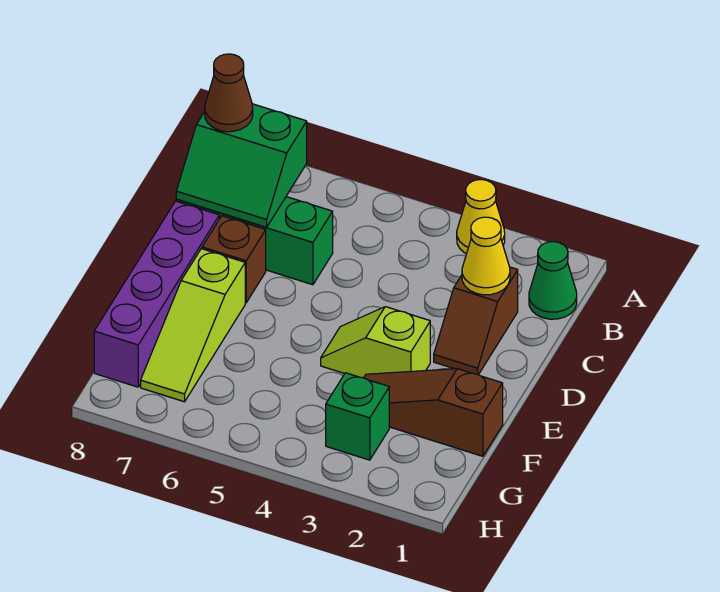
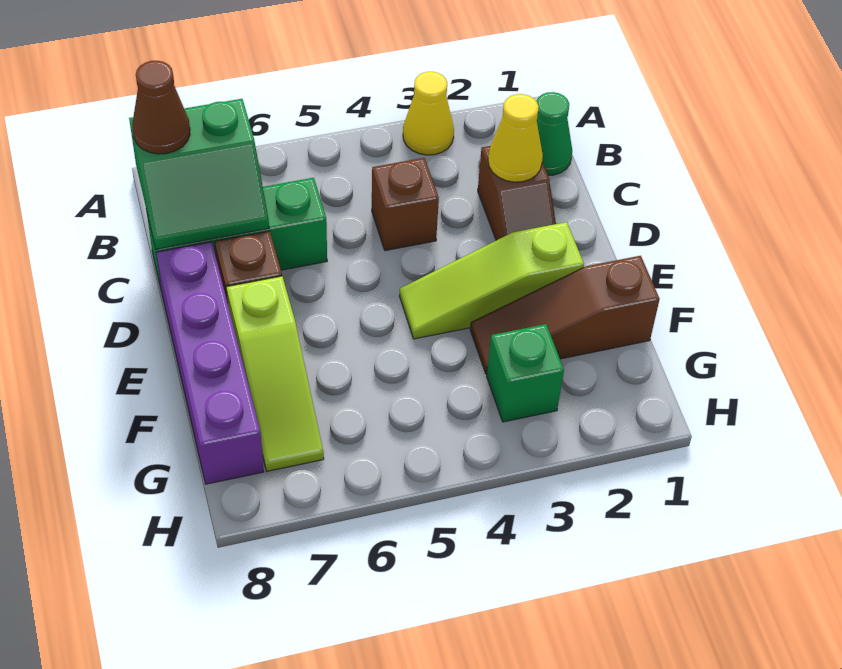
none -> brown 1x1 brick [372,158,439,251]
lime 1x2 slope [321,307,430,378] -> lime 1x3 slope [400,222,584,339]

